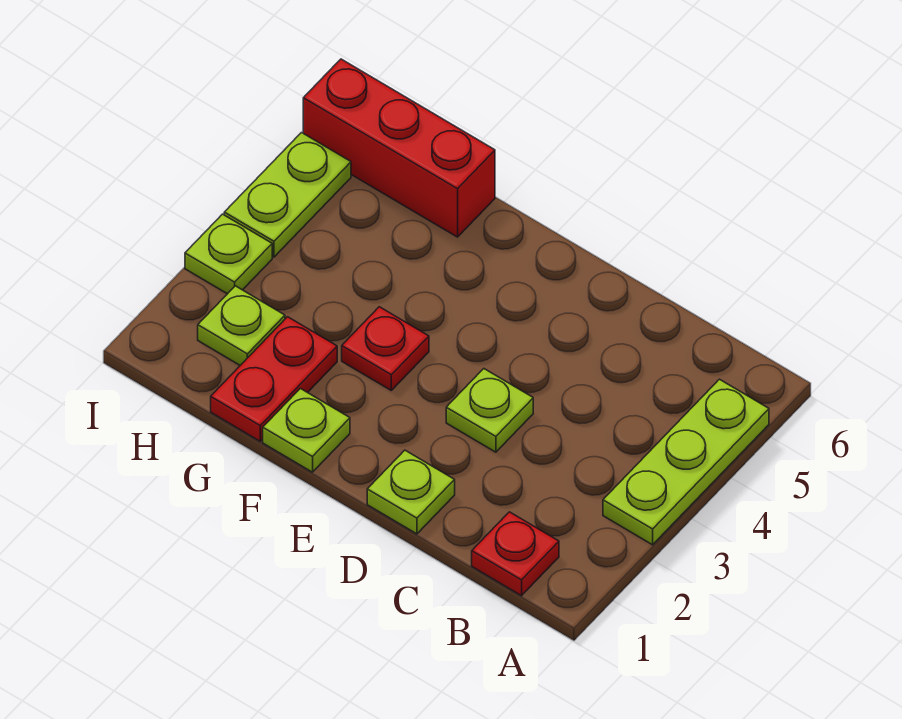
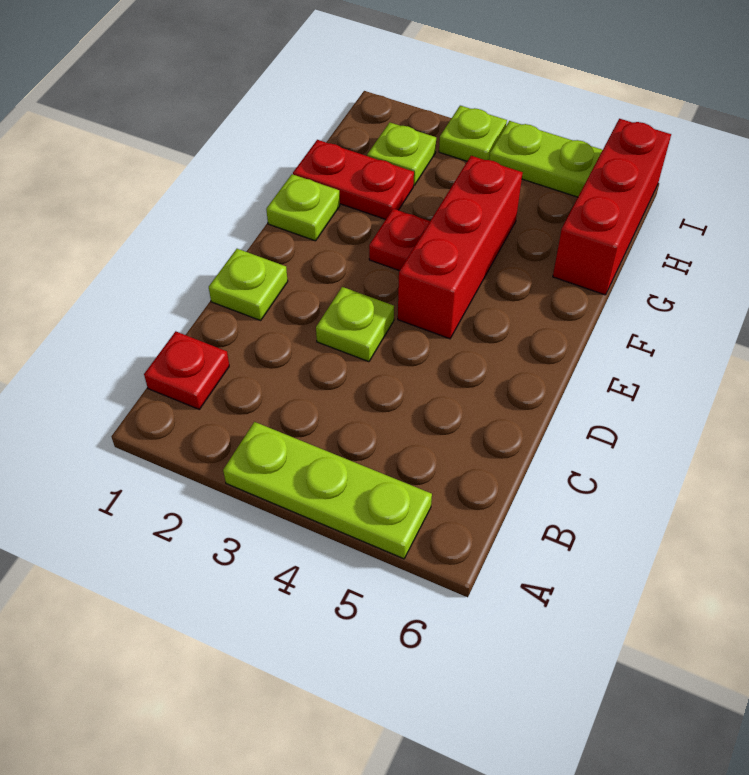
none -> red 1x3 brick [398,156,523,339]

